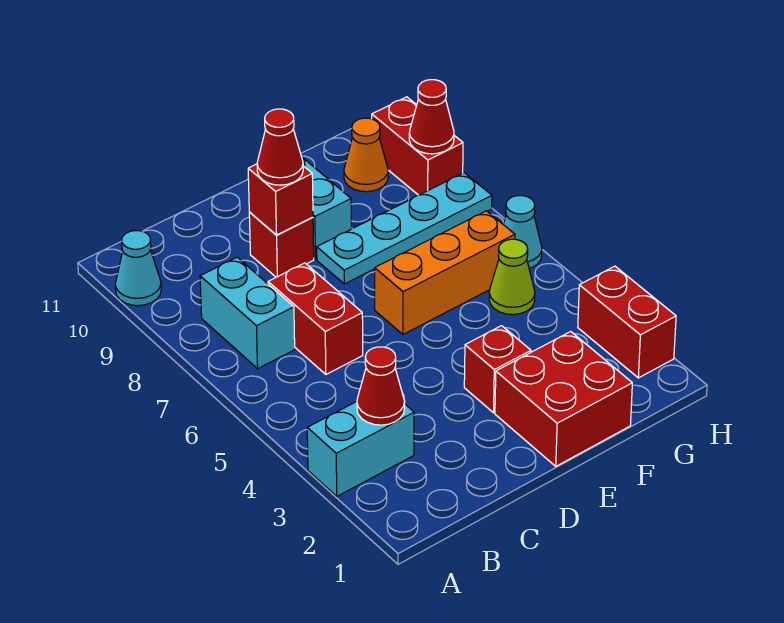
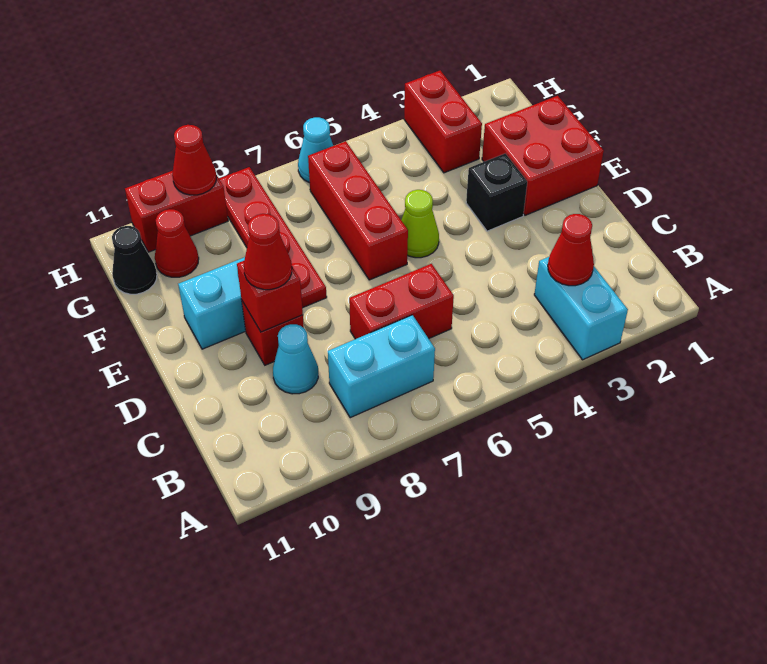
cyan 1x1 cone [115,231,161,306] -> cyan 1x1 cone moved to [273,324,318,394]
red 1x1 brick [464,326,531,413] -> black 1x1 brick [466,153,527,231]
orange 1x3 brick [375,211,515,334] -> red 1x3 brick [308,141,408,280]
cyan 1x4 plate [317,173,492,284] -> red 1x4 plate [219,167,327,308]
lime 1x1 cone [489,239,535,315] -> lime 1x1 cone moved to [401,190,439,258]
orange 1x1 cone [344,118,388,192] -> red 1x1 cone [155,209,199,277]
none -> black 1x1 cone [112,226,157,294]
red 1x2 brick [578,266,676,378] -> red 1x2 brick turned to [404,70,482,173]

